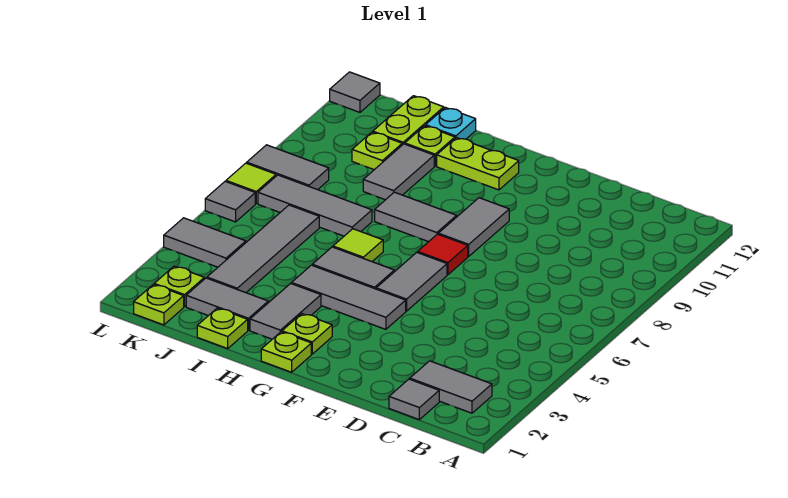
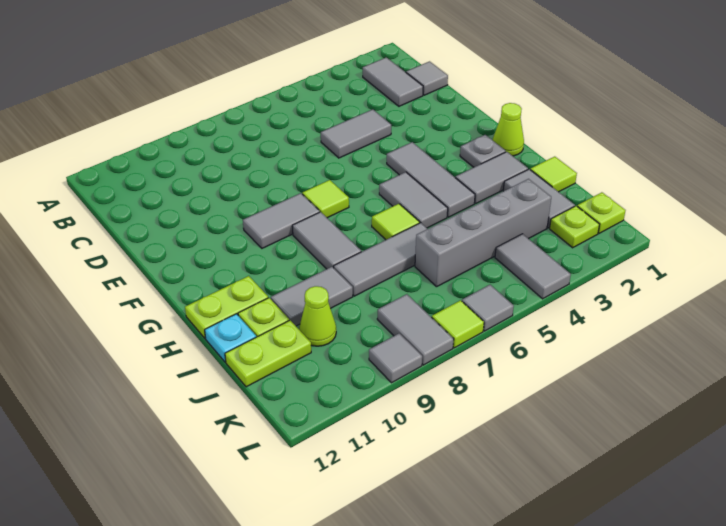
grey 1x2 tile [376,252,447,311] -> grey 1x2 tile moved to [321,109,391,158]
red 1x1 tile [418,234,468,275] -> lime 1x1 tile [302,180,349,218]
lime 1x1 plate [261,332,311,372] -> lime 1x1 cone [493,103,524,156]
lime 1x1 plate [282,314,332,354] -> grey 1x1 plate [460,135,506,167]
lime 1x2 plate [437,138,519,190] -> lime 1x2 plate turned to [185,276,268,338]
lime 1x1 plate [197,308,248,349] -> lime 1x1 tile [530,157,577,192]
grey 1x3 tile [258,175,372,236] -> grey 1x3 tile turned to [334,223,427,296]
grey 1x4 tile [207,205,319,293] -> grey 1x4 brick [415,179,551,287]
lime 1x1 plate [352,132,402,170] -> lime 1x1 cone [299,286,336,346]
grey 1x1 tile [330,72,380,112] -> grey 1x1 tile moved to [369,333,422,383]

